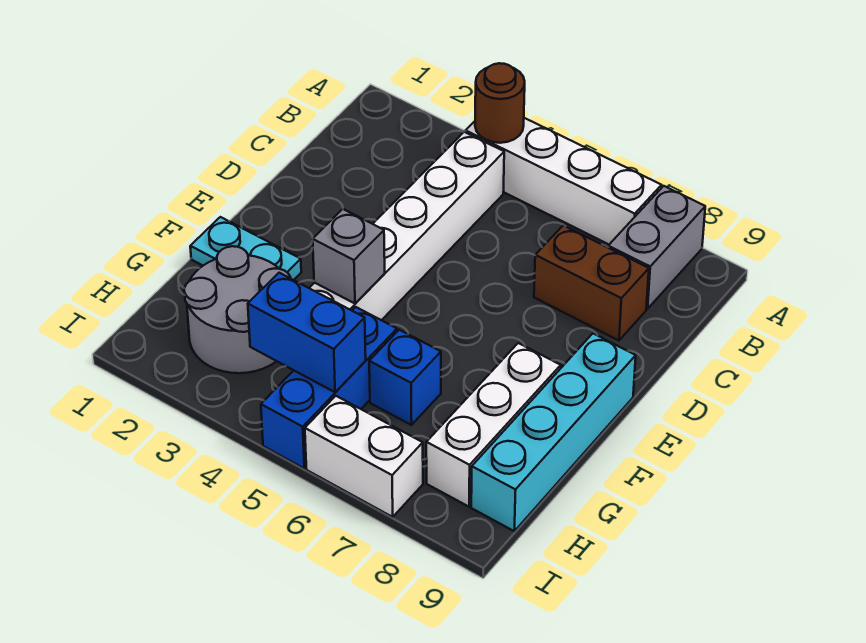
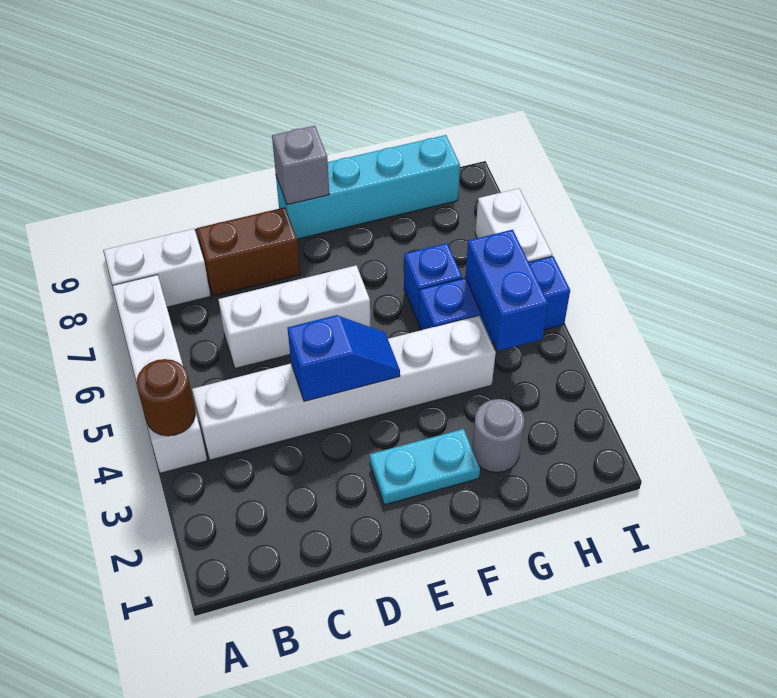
grey 1x2 brick [608,186,705,309] -> white 1x2 brick [104,229,210,307]
brown 1x2 brick [534,225,649,340] -> brown 1x2 brick turned to [197,207,300,296]
none -> blue 1x2 slope [288,315,400,401]
cyan 1x2 plate [190,217,301,280] -> cyan 1x2 plate turned to [370,429,480,505]
grey 1x1 brick [313,209,385,303] -> grey 1x1 brick moved to [272,126,329,205]
white 1x3 brick [426,343,561,507] -> white 1x3 brick moved to [218,266,370,368]
grey 2x2 round brick [184,246,291,373] -> grey 1x1 round brick [472,399,524,473]

